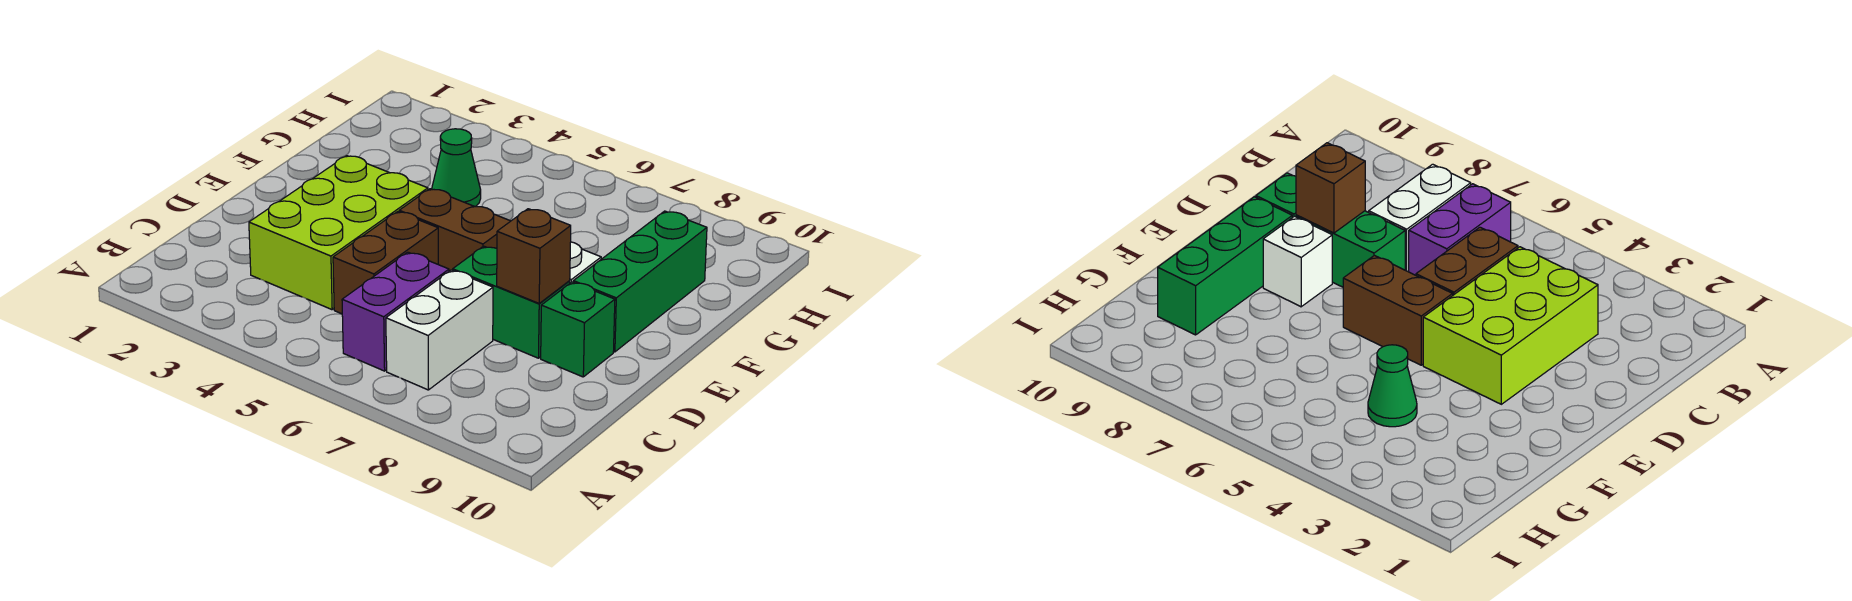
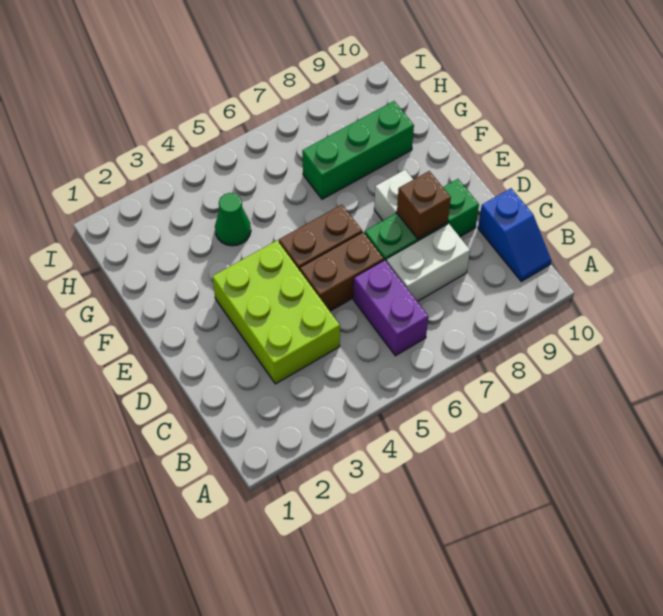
white 1x2 brick [386,270,493,390] -> white 1x2 brick turned to [386,224,470,302]
none -> blue 1x2 slope [478,188,551,281]
brown 1x2 brick [333,212,438,314] -> brown 1x2 brick turned to [300,232,384,311]
green 1x3 brick [573,211,707,352] -> green 1x3 brick turned to [302,101,414,199]

